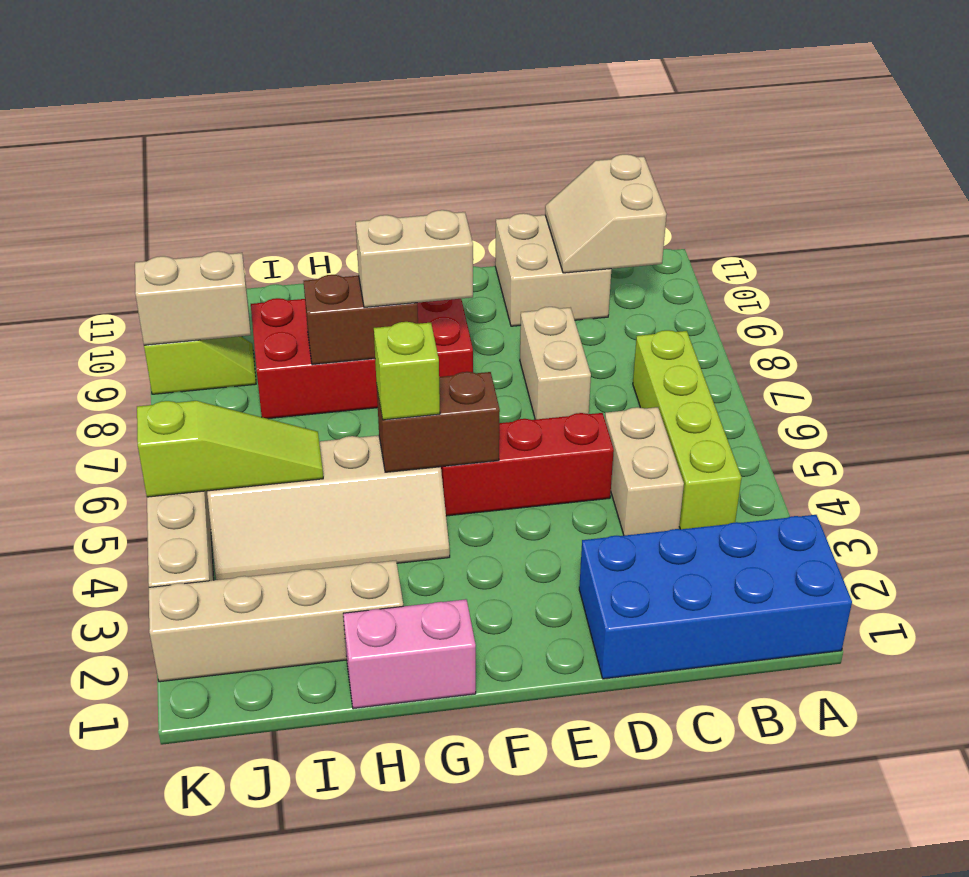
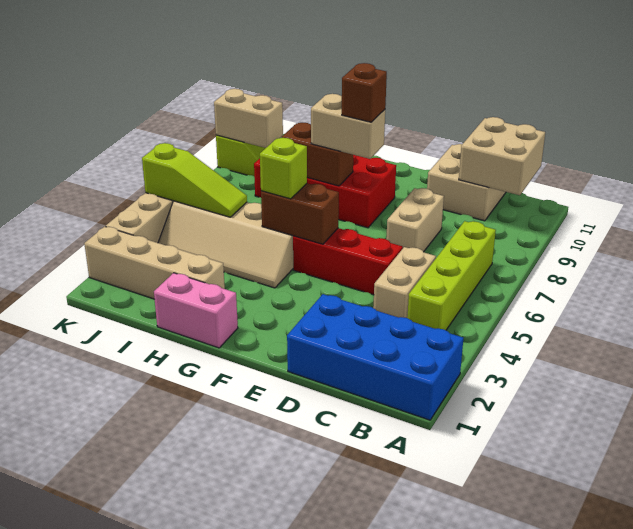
tan 2x2 slope [545,154,667,273] -> tan 2x2 brick [459,117,545,195]
none -> brown 1x1 brick [342,63,387,122]

